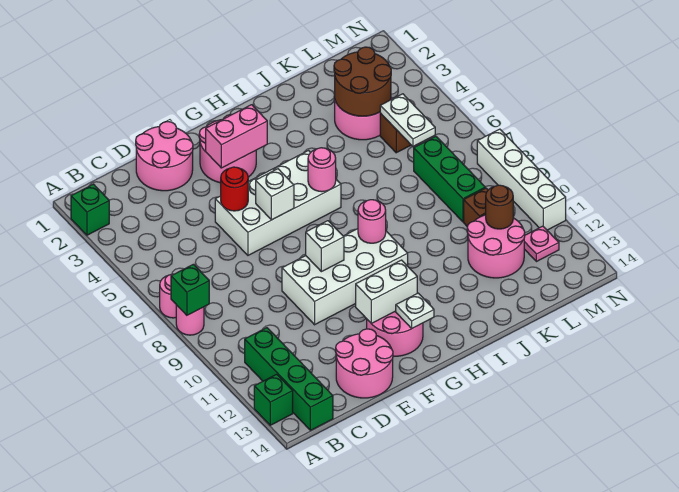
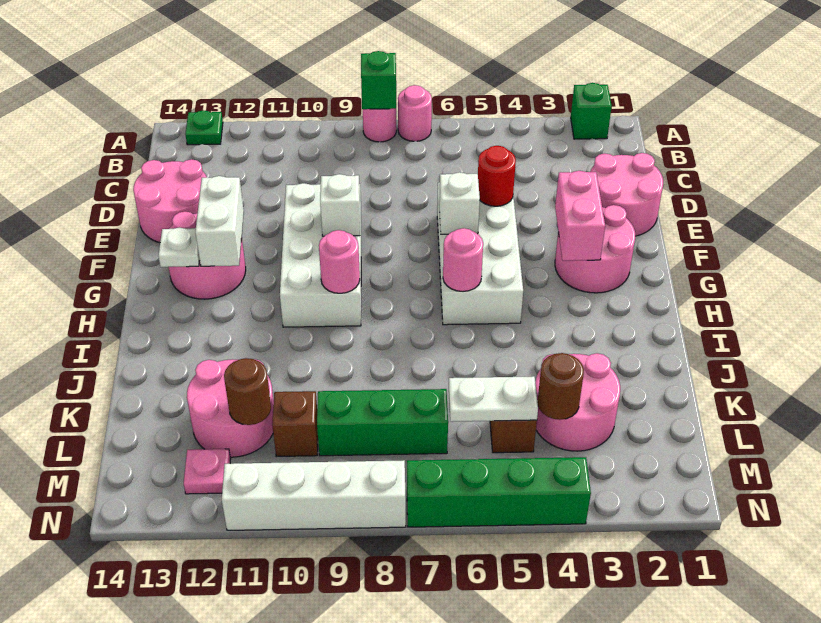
green 1x1 brick [254,374,293,425] -> green 1x1 plate [185,110,223,145]
green 1x4 brick [245,328,333,430] -> green 1x4 brick moved to [407,457,591,527]
brown 2x2 round brick [334,47,391,116] -> brown 1x1 round brick [537,353,584,420]

